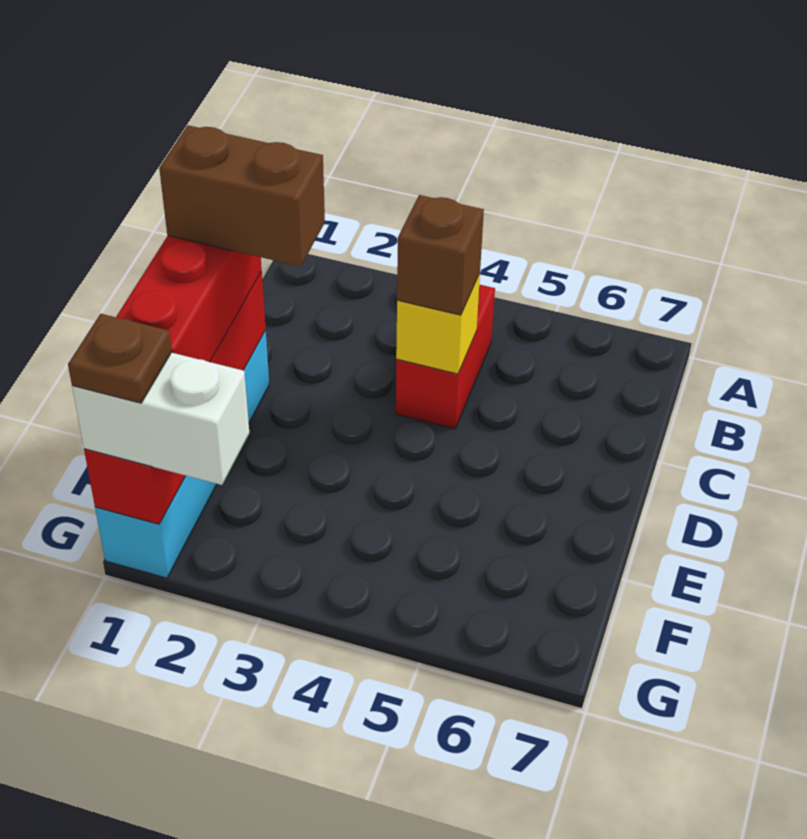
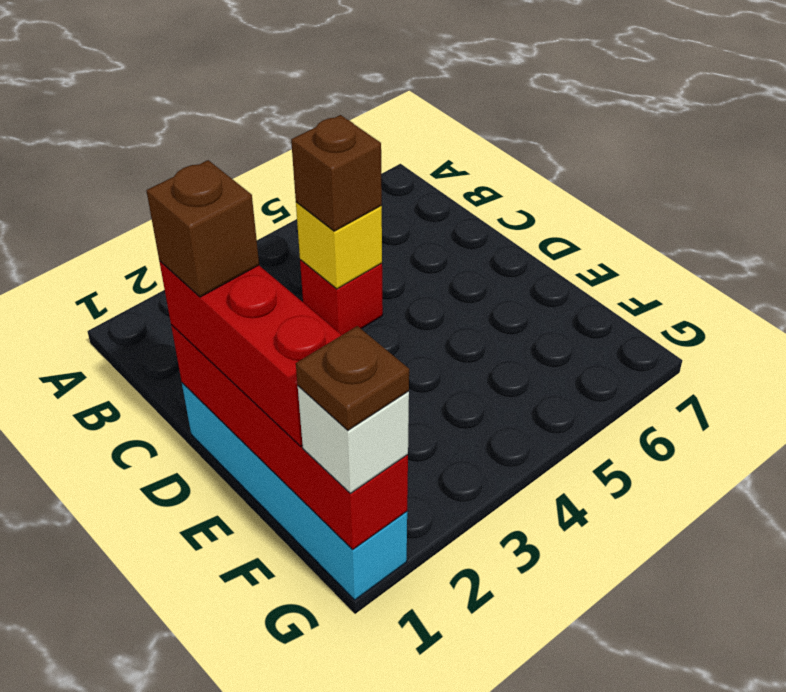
red 1x2 brick [396,285,495,429] -> red 1x1 brick [300,260,383,335]
brown 1x2 brick [159,125,325,267] -> brown 1x1 brick [146,160,259,297]
white 1x2 brick [72,353,249,485] -> white 1x1 brick [298,386,409,493]

